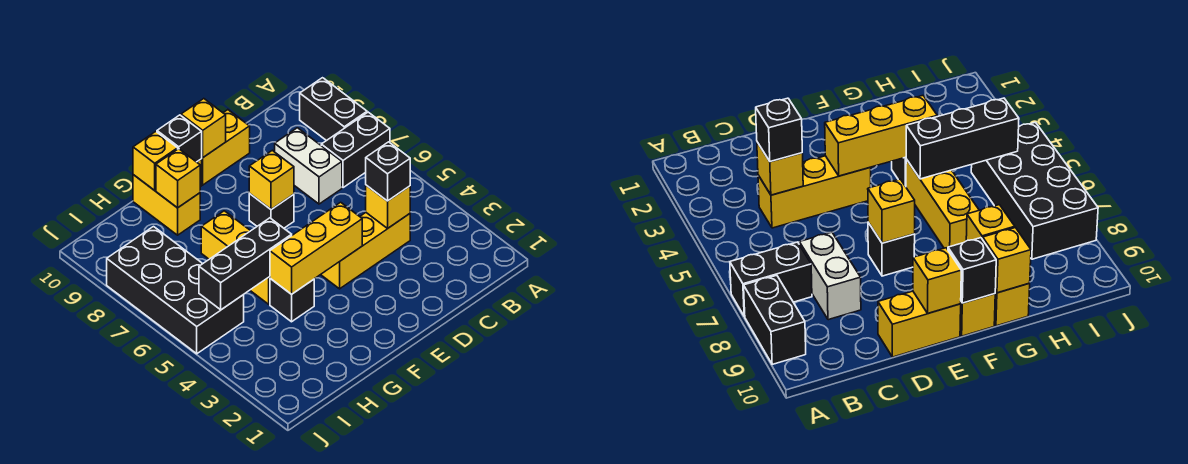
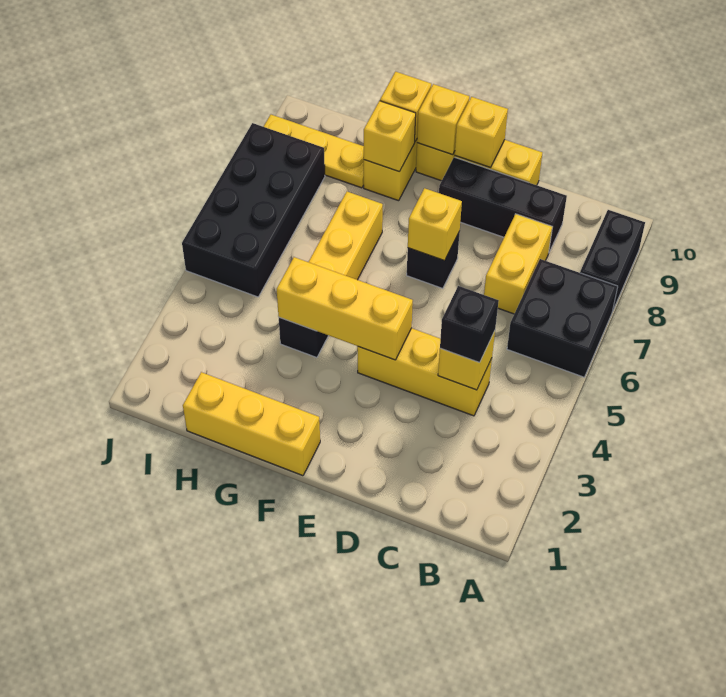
black 1x2 brick [321,112,390,188] -> black 2x2 brick [507,259,618,377]
white 1x2 brick [275,128,342,204] -> yellow 1x2 brick [484,214,552,314]
none -> yellow 1x3 brick [183,372,320,476]
black 1x1 brick [157,115,202,162] -> yellow 1x1 brick [417,84,469,155]
black 1x3 brick [199,218,292,310] -> black 1x3 brick moved to [439,157,567,252]
none -> yellow 1x3 plate [263,115,364,188]

